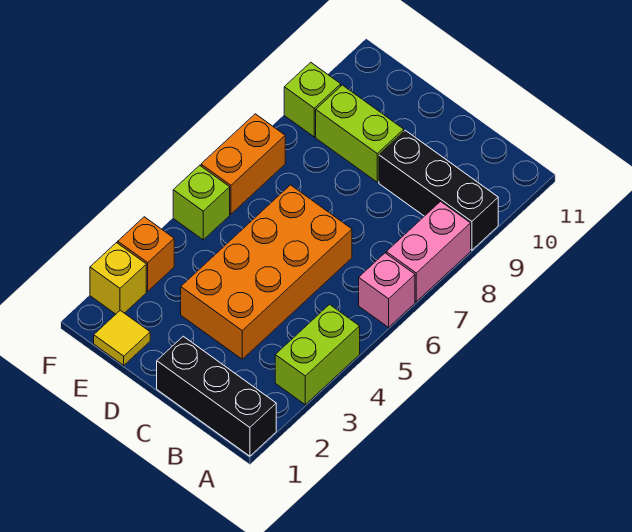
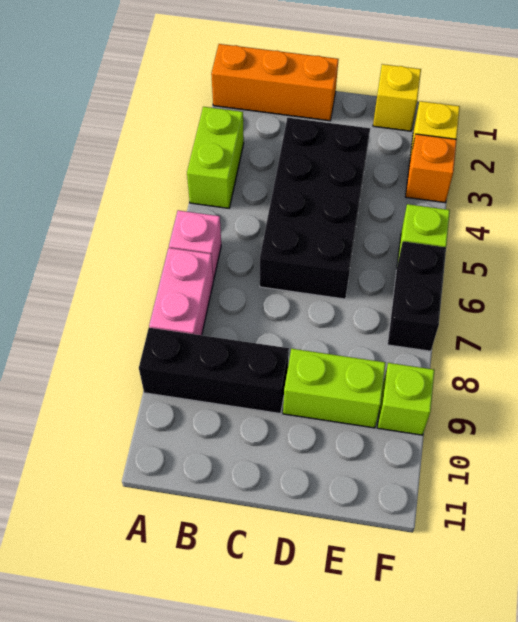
black 1x3 brick [157,336,276,456] -> orange 1x3 brick [211,44,339,121]
orange 2x4 brick [181,185,352,359] -> black 2x4 brick [260,118,370,299]
yellow 1x1 tile [94,310,150,365] -> yellow 1x1 brick [373,64,421,131]
orange 1x2 brick [201,114,285,214] -> black 1x2 brick [387,241,446,351]

